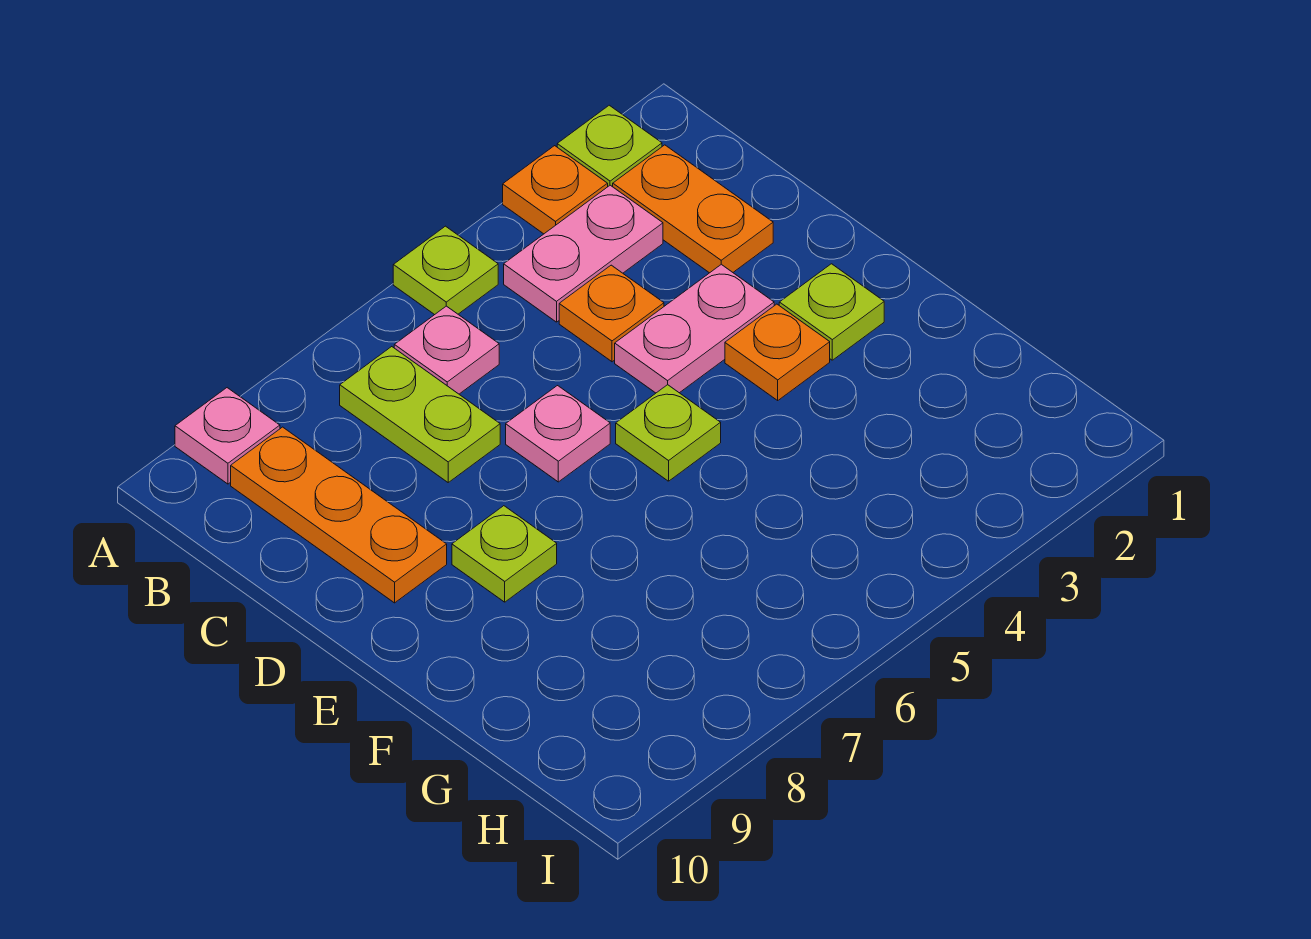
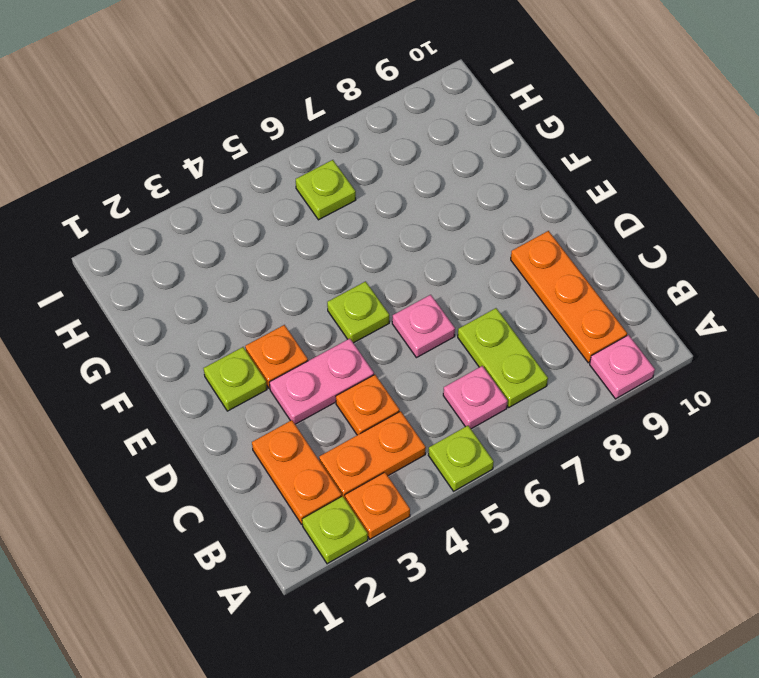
pink 1x2 plate [504,185,663,322] -> orange 1x2 plate [319,411,426,498]
lime 1x1 plate [452,506,557,602] -> lime 1x1 plate moved to [296,160,356,220]

